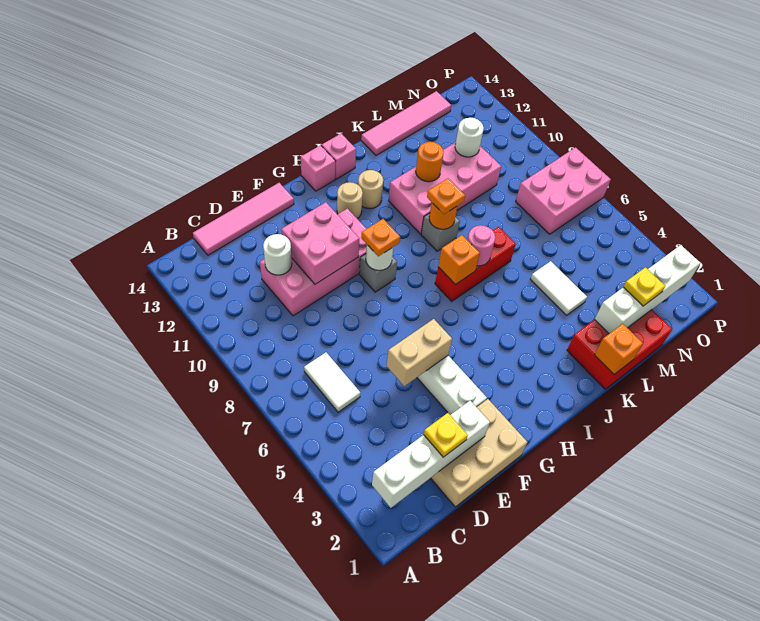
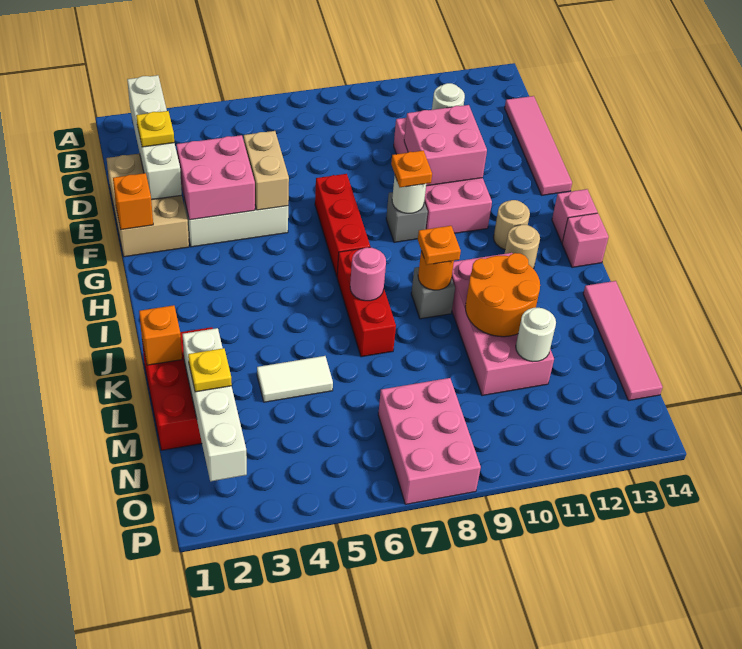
white 1x2 tile [304,352,360,412] -> none
none -> pink 2x2 brick [176,135,255,220]
none -> red 1x3 brick [315,174,370,276]
orange 1x1 brick [438,235,480,285] -> orange 1x1 brick moved to [113,173,153,230]
orange 1x1 round brick [416,142,444,182] -> orange 2x2 round brick [465,253,540,337]

